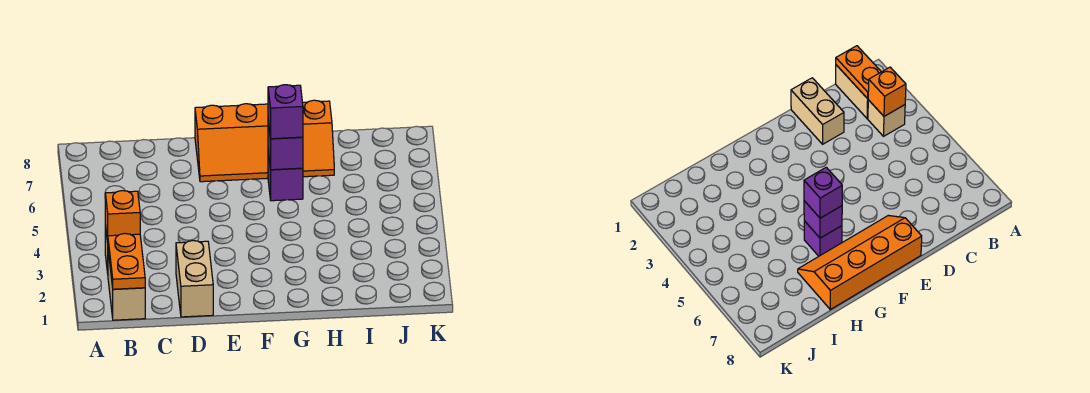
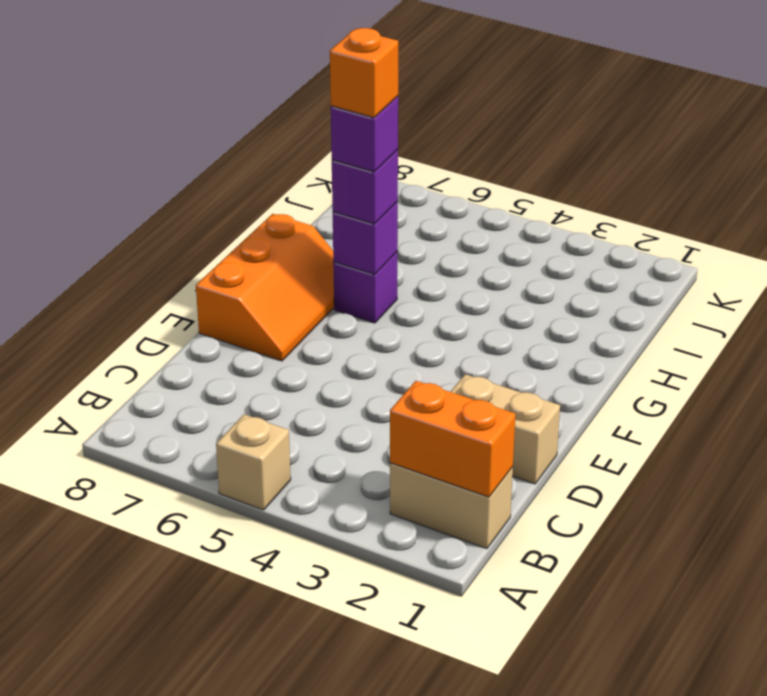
orange 1x2 plate [108,233,145,289] -> orange 1x2 brick [390,381,515,497]
tan 1x1 brick [868,100,905,136] -> tan 1x1 brick moved to [216,414,291,510]
orange 1x1 brick [105,191,140,242] -> orange 1x1 brick moved to [330,28,398,118]
orange 2x4 slope [195,100,334,182] -> orange 2x3 slope [196,214,334,361]
none -> purple 1x1 brick [331,96,398,172]

